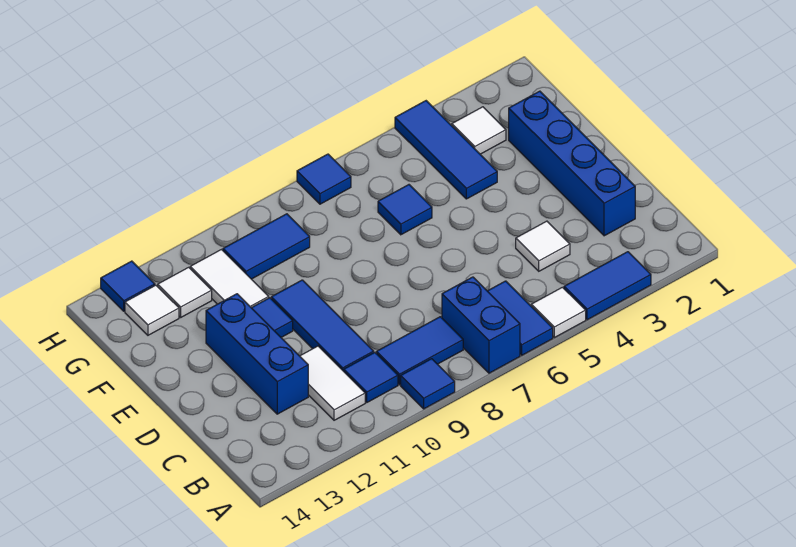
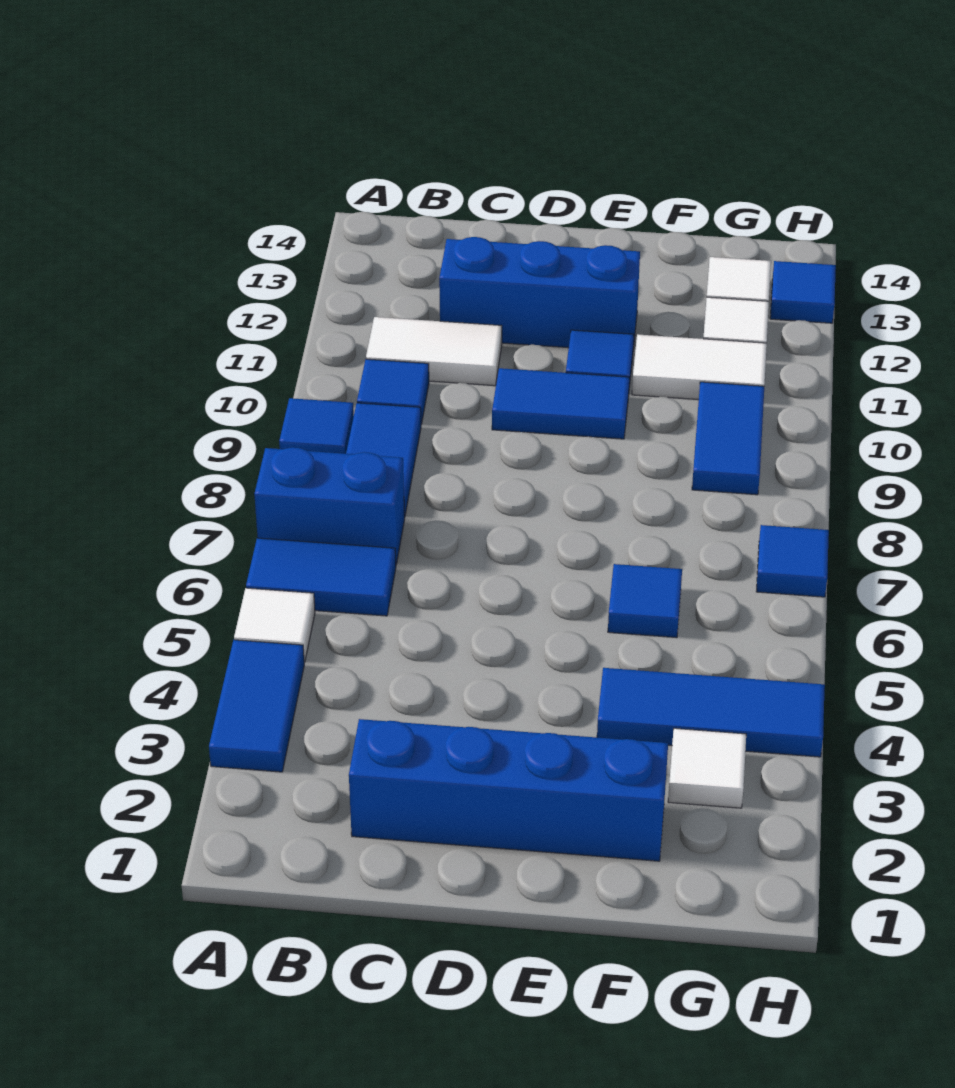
white 1x1 tile [516,221,570,271] -> none
blue 1x3 tile [271,280,374,371] -> blue 1x2 tile [492,368,629,439]

